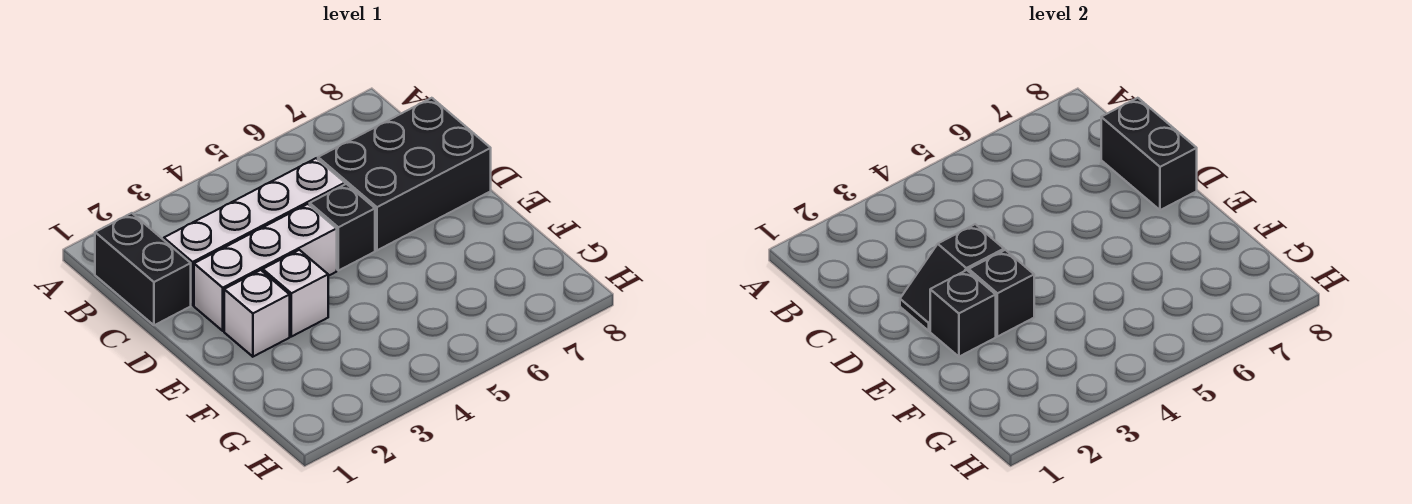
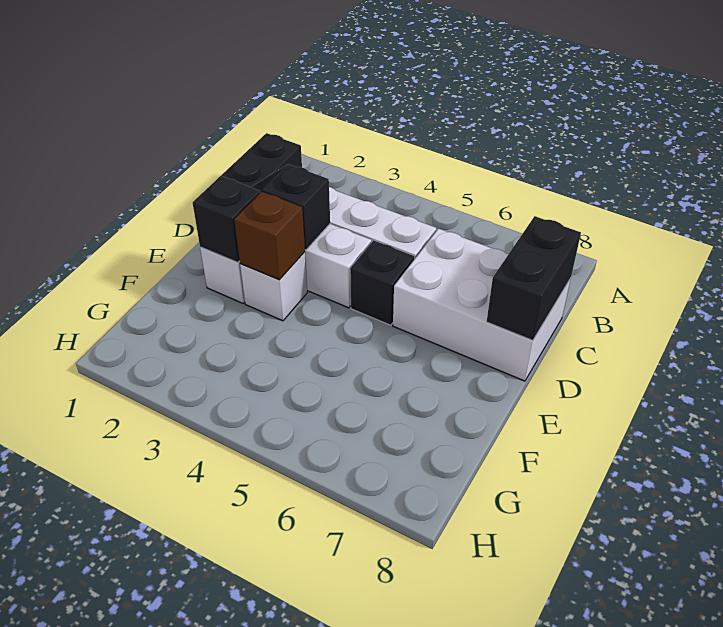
black 2x3 brick [318,98,491,250] -> white 2x3 brick [393,228,571,381]
black 1x1 brick [969,250,1034,337] -> brown 1x1 brick [234,192,305,280]

